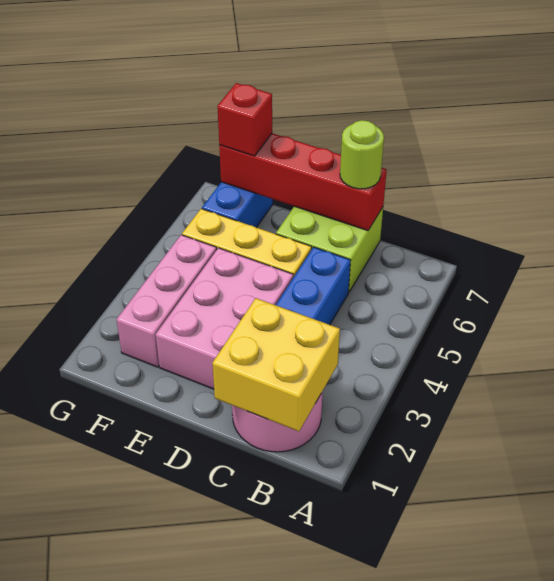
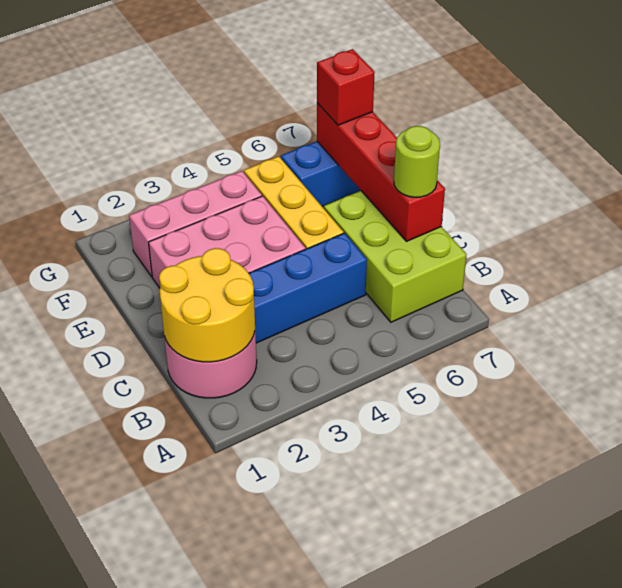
yellow 2x2 brick [212,298,340,431] -> yellow 2x2 round brick [159,248,255,362]
lime 2x2 brick [276,206,383,292] -> lime 2x3 brick [324,191,467,322]

